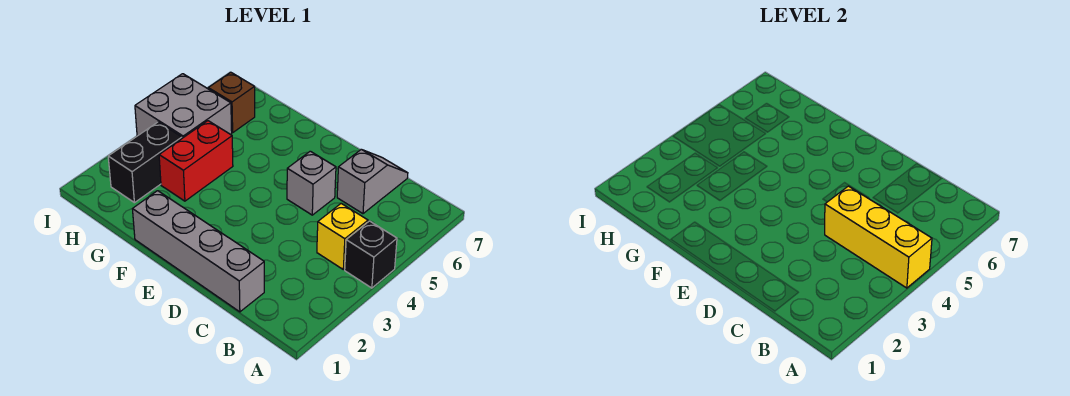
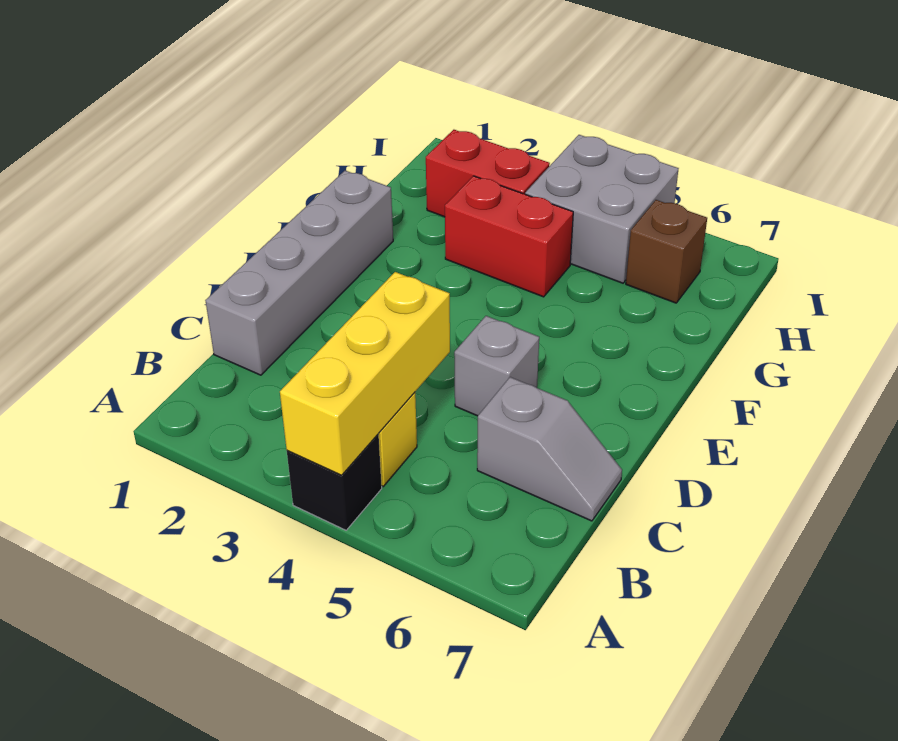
black 1x2 brick [108,122,182,203] -> red 1x2 brick [426,130,550,217]

